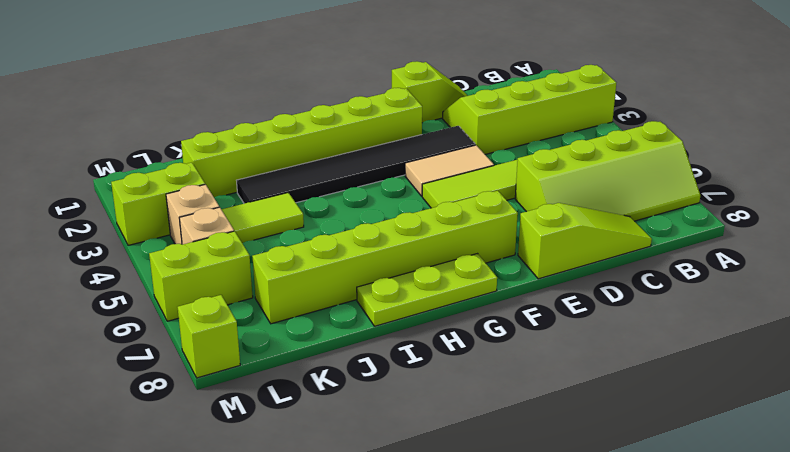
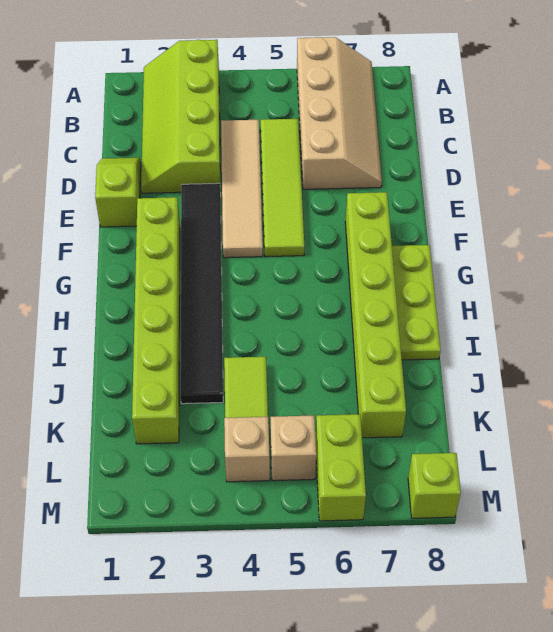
lime 2x4 slope [515,121,700,221] -> tan 2x4 slope [297,37,382,189]
lime 1x3 slope [518,203,652,279] -> none
tan 1x2 tile [405,145,494,196] -> tan 1x4 tile [221,120,263,258]
lime 1x2 brick [111,163,205,245] -> none

